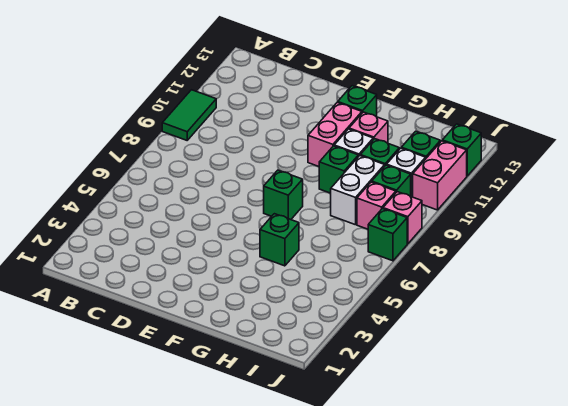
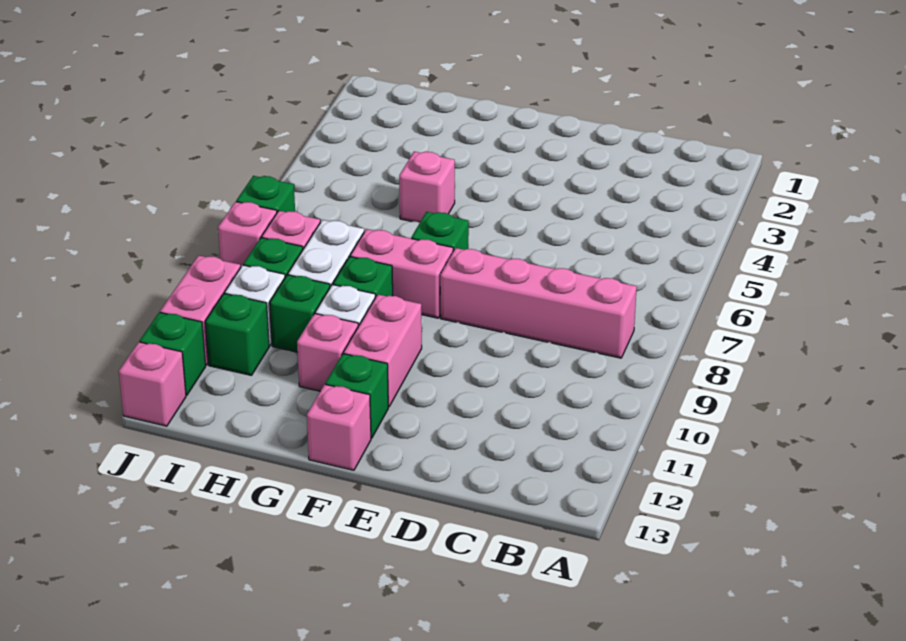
green 1x2 tile [162,90,216,140] -> none
none -> pink 1x4 brick [440,248,637,358]
none -> pink 1x2 brick [350,229,453,318]
none -> pink 1x1 brick [307,384,371,470]
green 1x1 brick [260,214,299,266] -> pink 1x1 brick [399,151,455,223]
none -> pink 1x1 brick [119,342,186,426]

